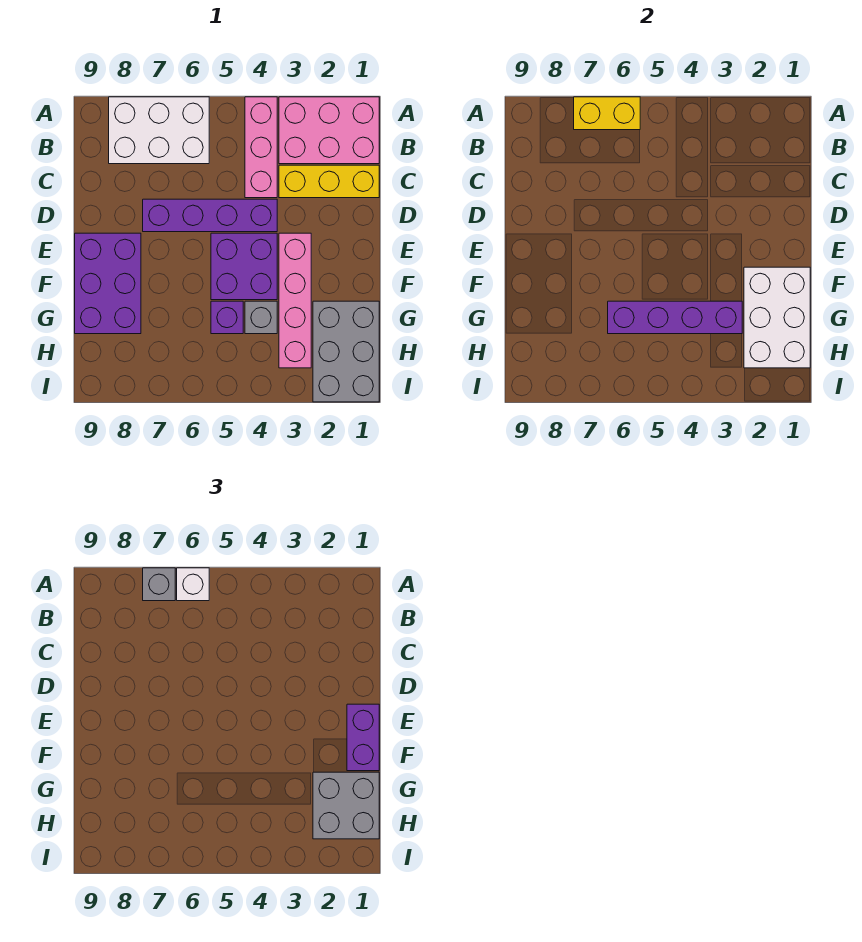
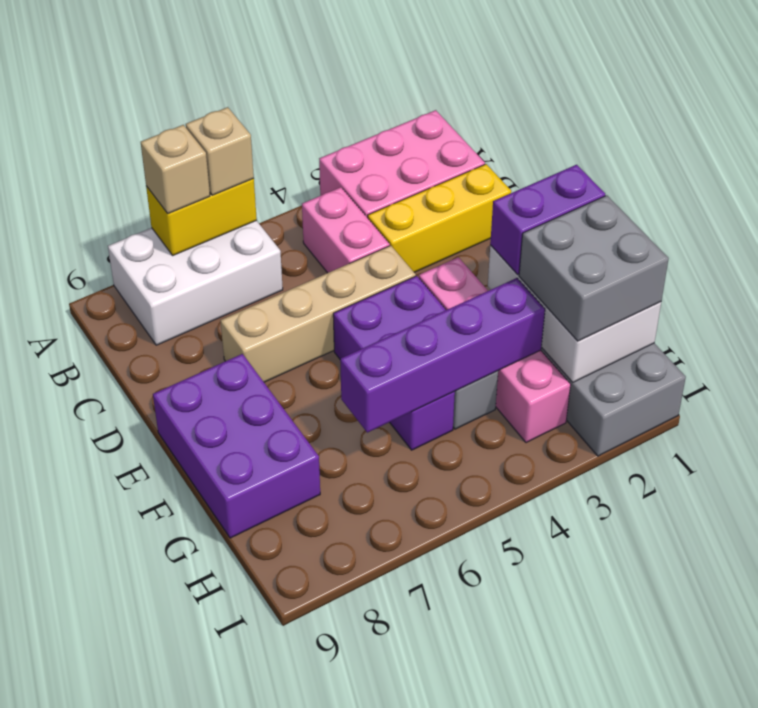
pink 1x3 brick [245,97,277,198] -> pink 1x2 brick [302,187,390,273]
white 1x1 brick [177,568,209,601] -> tan 1x1 brick [186,107,254,195]
grey 1x1 brick [143,568,175,601] -> tan 1x1 brick [141,125,210,213]
purple 1x4 brick [143,199,277,232] -> tan 1x4 brick [220,245,416,382]
purple 1x2 brick [347,704,379,771] -> purple 1x2 brick turned to [490,165,605,274]

